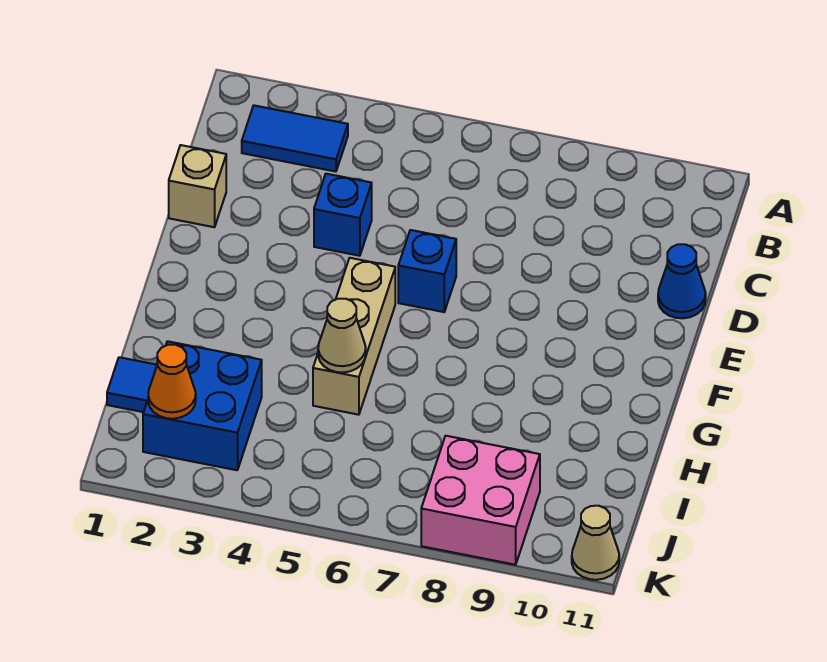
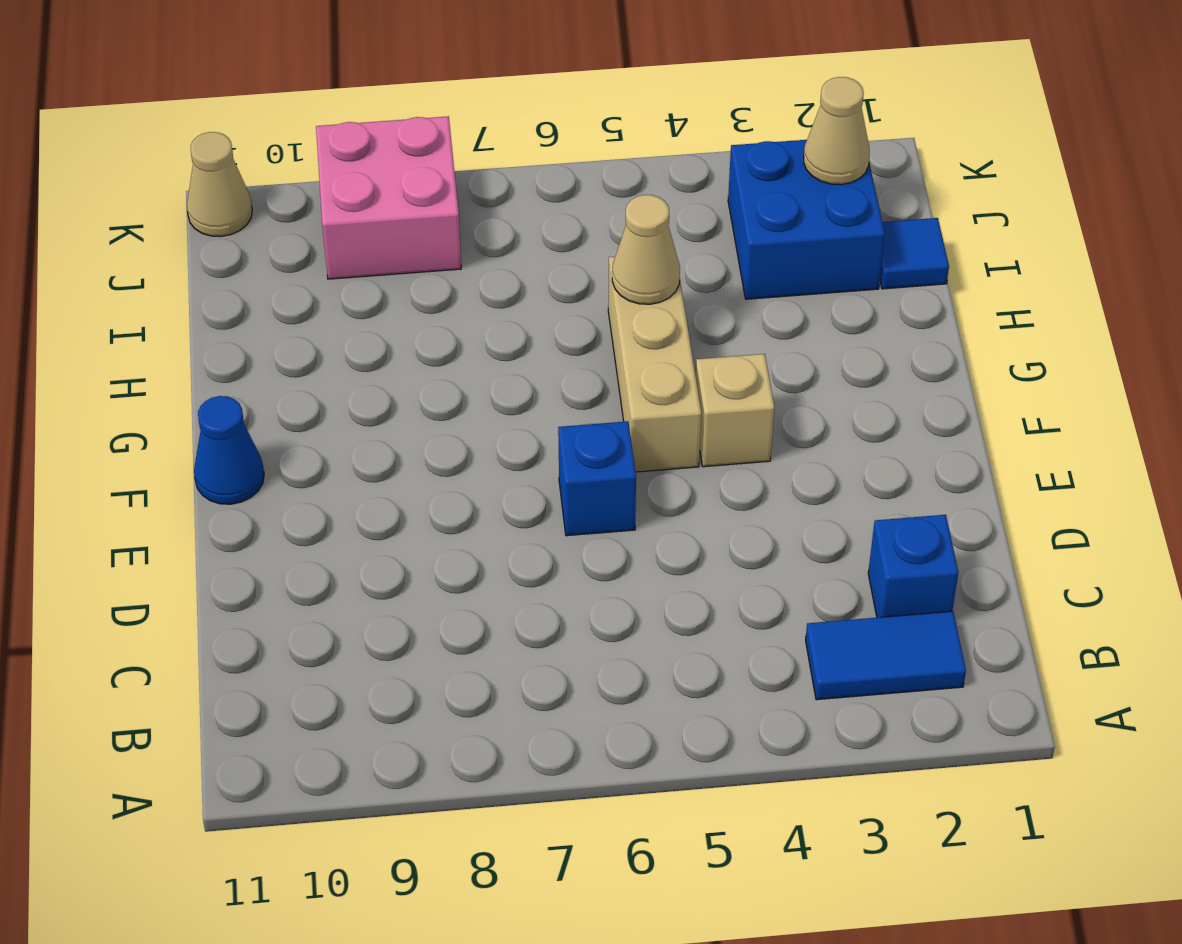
tan 1x1 brick [169,145,226,227] -> tan 1x1 brick moved to [696,354,774,467]
blue 1x1 brick [314,174,372,256] -> blue 1x1 brick moved to [868,515,958,618]
blue 1x1 cone [658,244,706,318] -> blue 1x1 cone moved to [194,396,264,504]
orange 1x1 cone [148,345,196,419] -> tan 1x1 cone [804,77,870,185]

